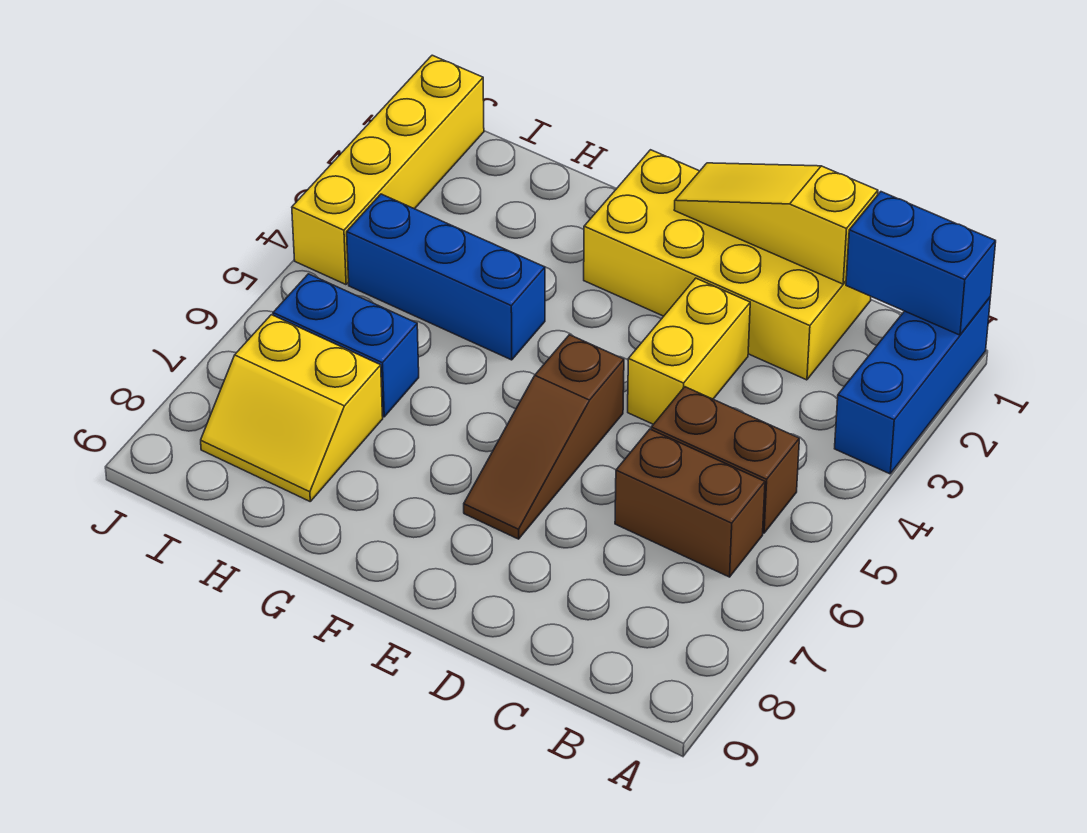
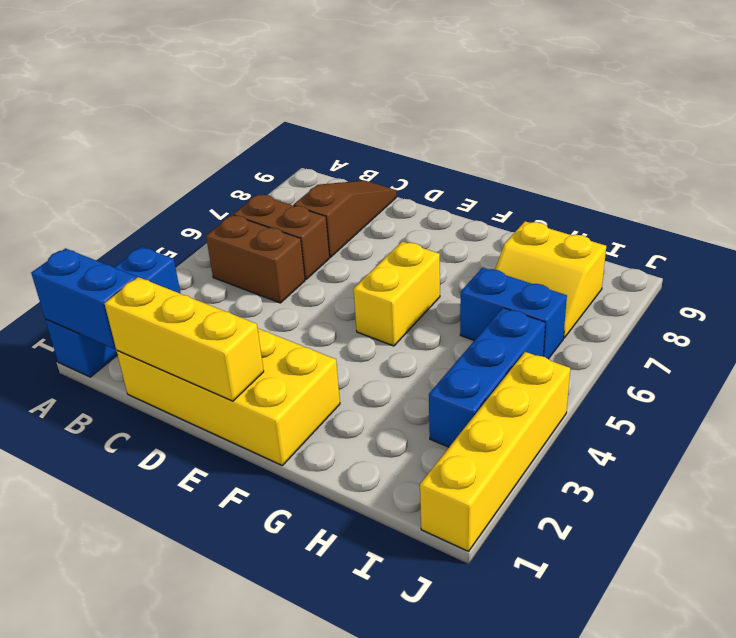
yellow 1x3 slope [674,163,878,284] -> yellow 1x3 brick [104,277,264,401]
yellow 1x2 brick [628,278,750,424] -> yellow 1x2 brick moved to [354,241,440,346]
brown 1x3 slope [464,335,624,539] -> brown 1x3 slope moved to [294,181,396,257]
blue 1x3 brick [347,194,545,360] -> blue 1x3 brick turned to [429,308,545,447]
yellow 2x2 slope [201,315,383,501] -> yellow 2x2 slope turned to [495,221,606,338]

